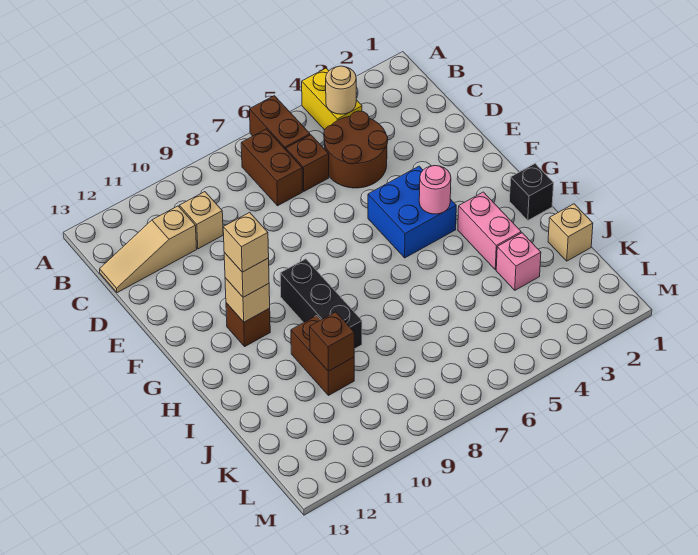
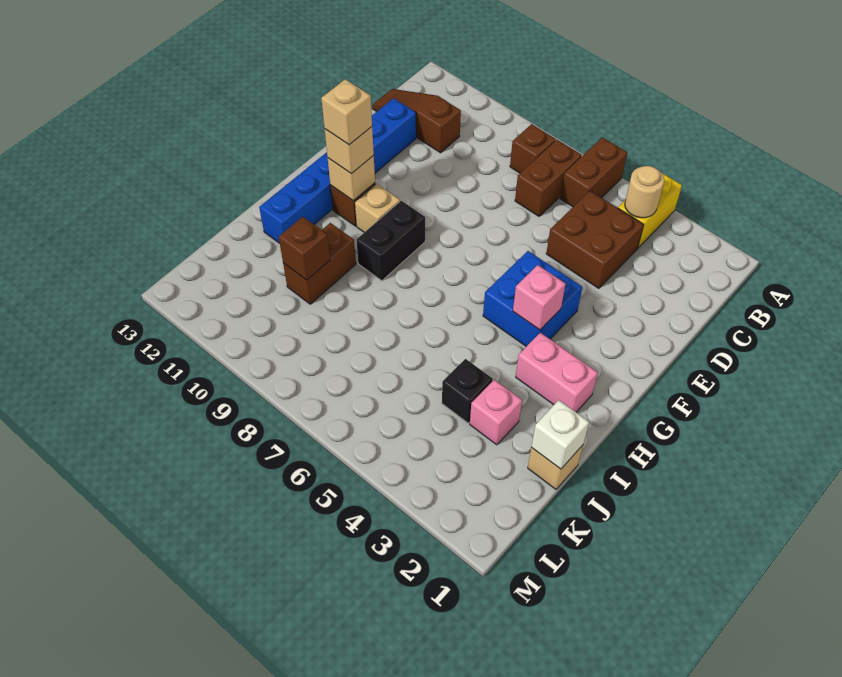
brown 2x2 round brick [324,111,388,188] -> brown 2x2 brick [546,191,644,289]
brown 1x1 brick [286,135,329,191] -> brown 1x1 brick moved to [510,124,556,173]
tan 1x1 brick [180,192,223,249] -> tan 1x1 brick moved to [355,184,400,232]
tan 1x3 slope [100,206,197,293] -> brown 1x3 slope [373,89,461,153]
none -> blue 1x6 brick [259,98,416,243]
pink 1x1 round brick [419,166,451,214] -> pink 1x1 brick [513,265,566,330]
black 1x3 brick [280,259,362,349] -> black 1x2 brick [356,201,425,281]
black 1x1 brick [509,164,554,220] -> black 1x1 brick moved to [442,359,493,423]
pink 1x2 brick [458,192,521,270] -> pink 1x2 brick turned to [516,333,598,412]
none -> white 1x1 brick [531,400,589,469]

